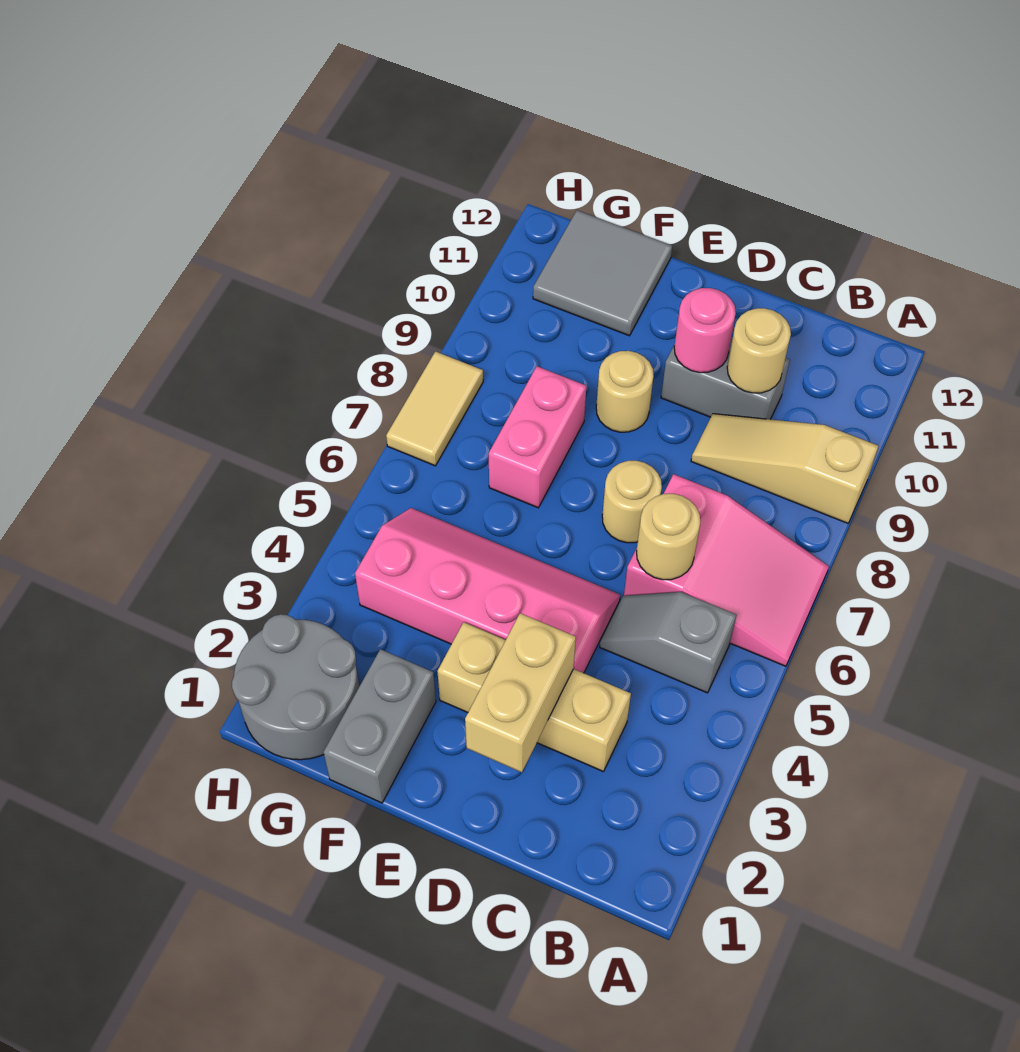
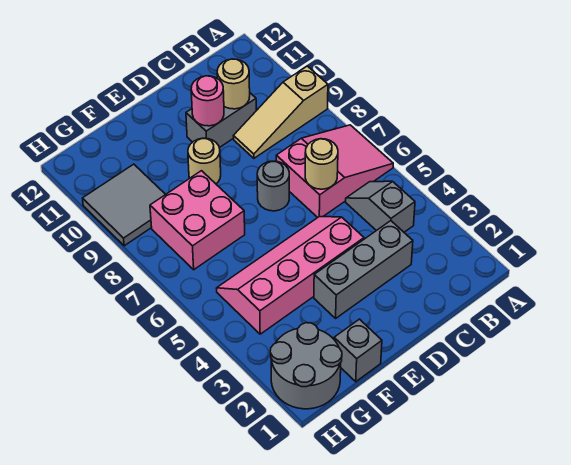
grey 1x2 slope [600,592,736,693] -> grey 1x2 slope turned to [346,181,415,232]
tan 1x3 brick [437,622,631,772] -> grey 1x3 brick [314,221,413,318]
tan 1x2 brick [465,613,576,772] -> none
tan 1x1 round brick [602,461,662,543] -> grey 1x1 round brick [257,161,289,211]
grey 1x2 brick [323,649,436,803] -> grey 1x1 brick [334,319,382,382]
pink 1x2 brick [489,366,586,508] -> pink 2x2 brick [150,171,245,270]
grey 2x2 tile [533,210,672,336] -> grey 2x2 tile moved to [82,164,166,246]
tan 1x2 tile [386,351,483,466] -> none

